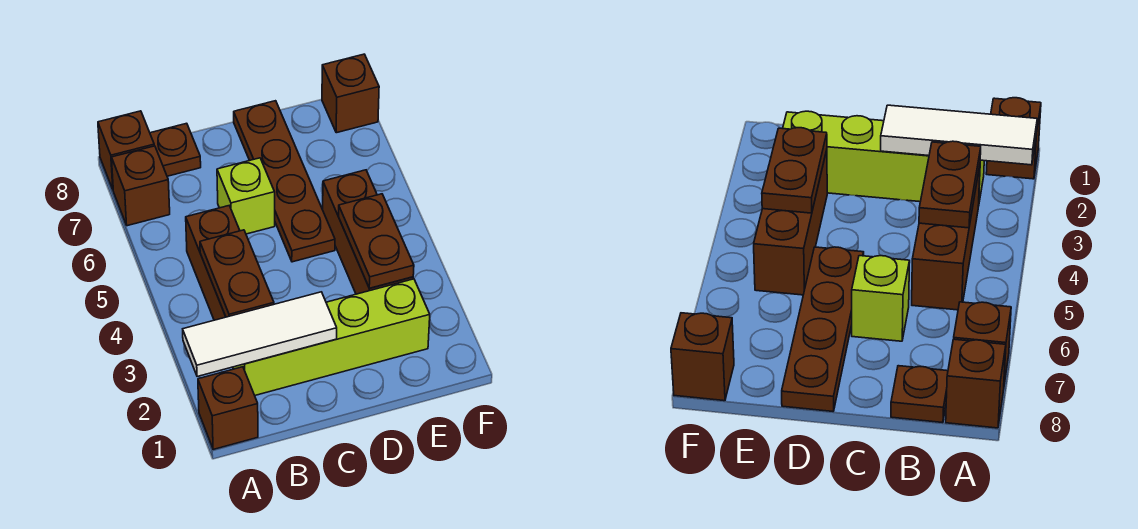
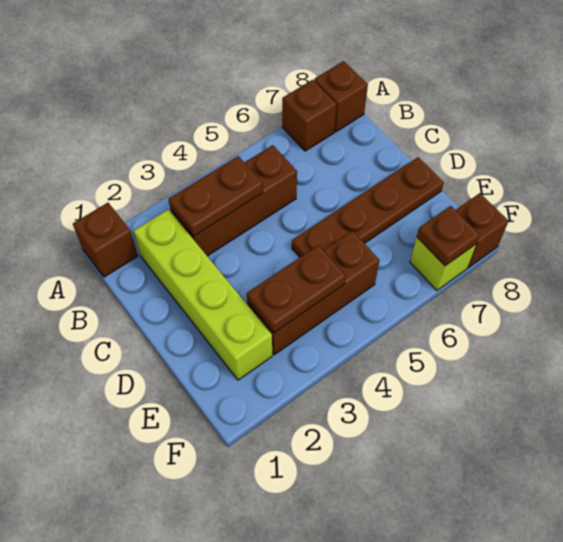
white 1x3 tile [183,292,337,377] -> none
brown 1x1 plate [150,123,201,176] -> brown 1x1 plate moved to [417,206,480,266]
lime 1x1 brick [217,158,275,234] -> lime 1x1 brick moved to [410,237,476,290]

